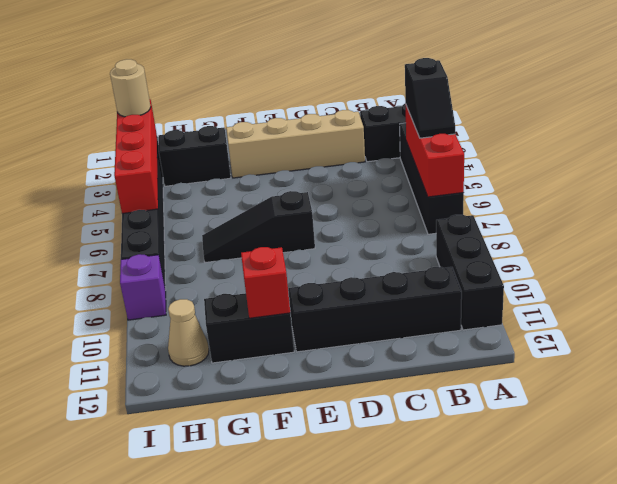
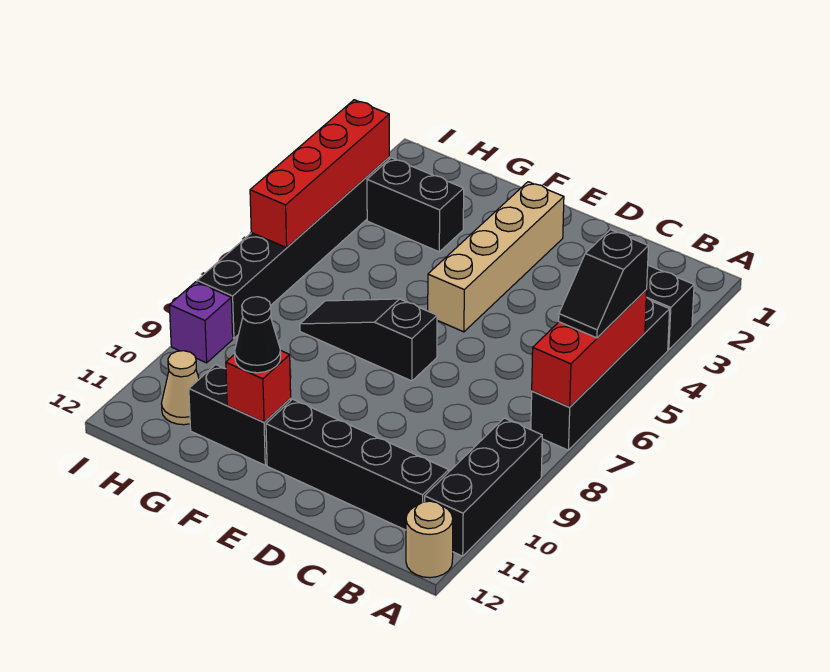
tan 1x4 brick [226,110,365,178] -> tan 1x4 brick turned to [428,182,564,332]
none -> black 1x1 cone [235,297,281,373]
tan 1x1 round brick [110,59,151,117] -> tan 1x1 round brick moved to [406,501,453,578]

